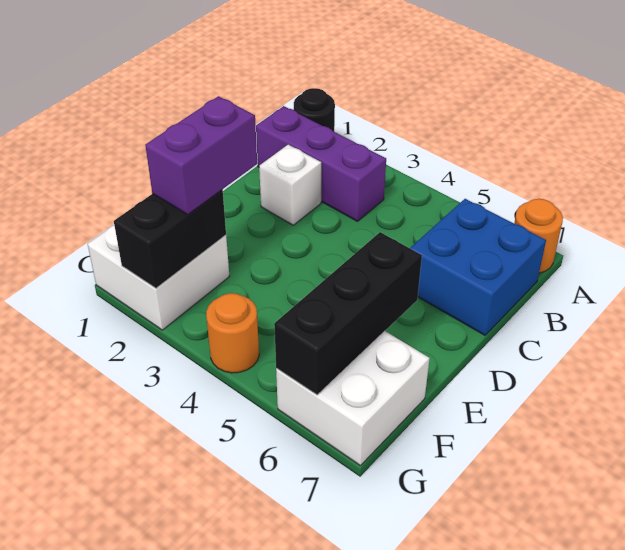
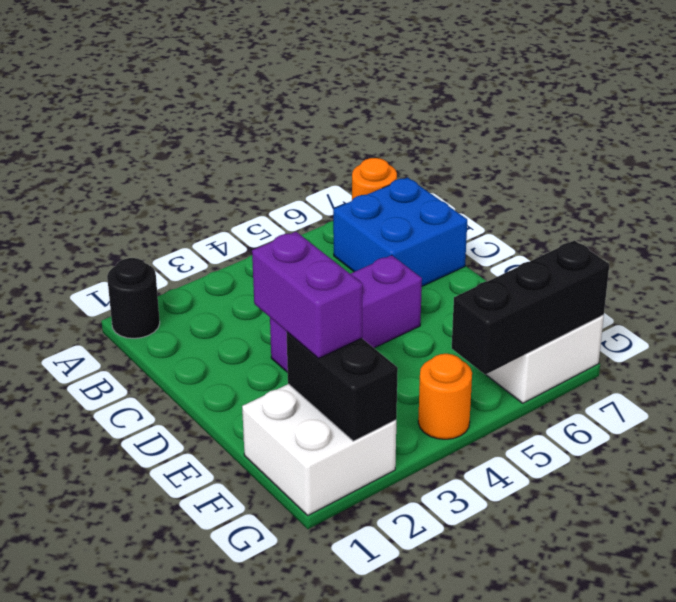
purple 1x3 brick [256,106,386,221] -> purple 1x3 brick moved to [270,255,422,373]
white 1x1 brick [259,145,321,225] -> none
black 1x3 brick [274,232,422,395] -> black 1x3 brick turned to [452,240,609,375]

